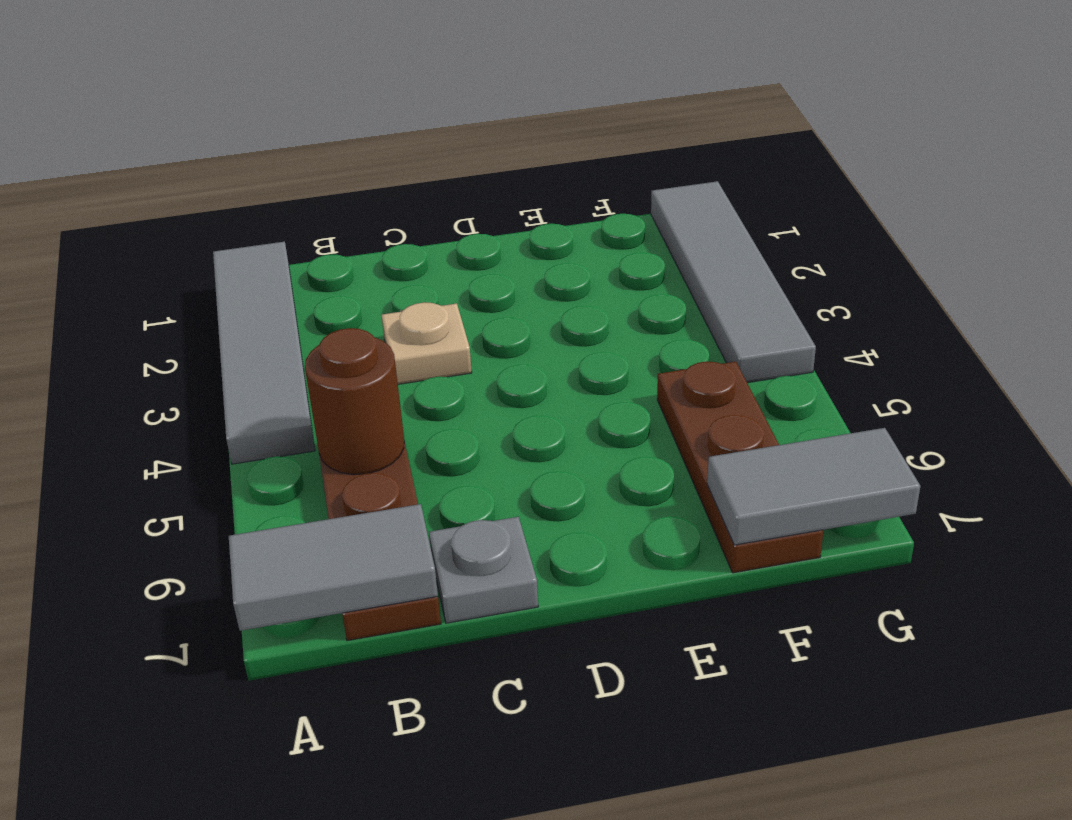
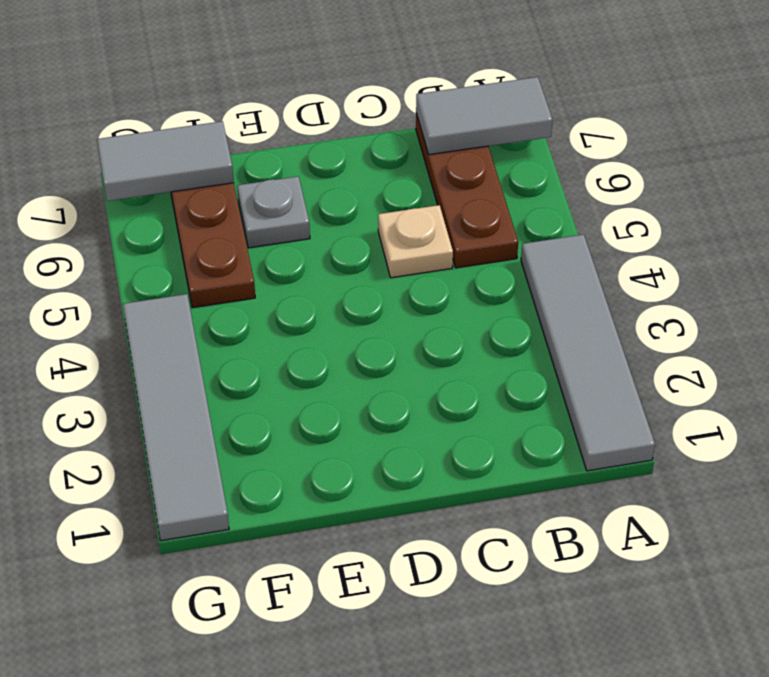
brown 1x1 round brick [305,328,404,475] -> none
tan 1x1 plate [382,302,472,384] -> tan 1x1 plate moved to [378,205,453,278]
grey 1x1 plate [429,517,538,623] -> grey 1x1 plate moved to [237,177,310,248]

